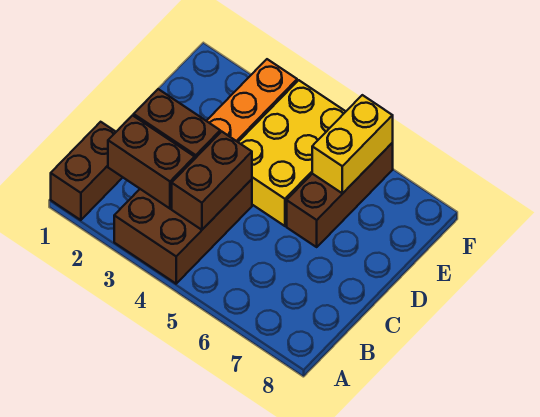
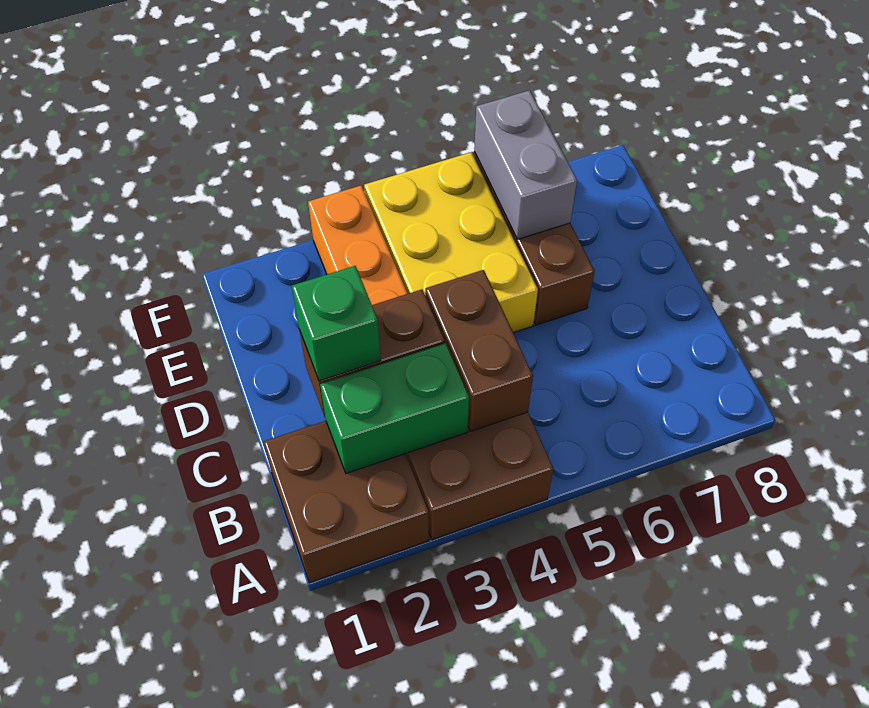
brown 1x2 brick [51,122,123,220] -> brown 2x2 brick [263,421,429,583]
brown 1x2 brick [108,115,195,209] -> green 1x2 brick [320,343,469,474]
none -> green 1x1 brick [292,266,381,381]
yellow 1x2 brick [312,95,393,193] -> grey 1x2 brick [474,90,577,239]

